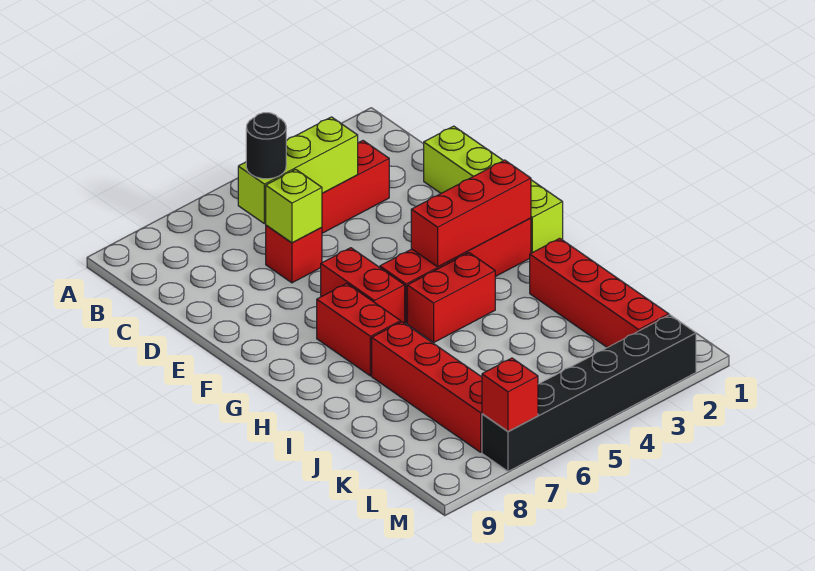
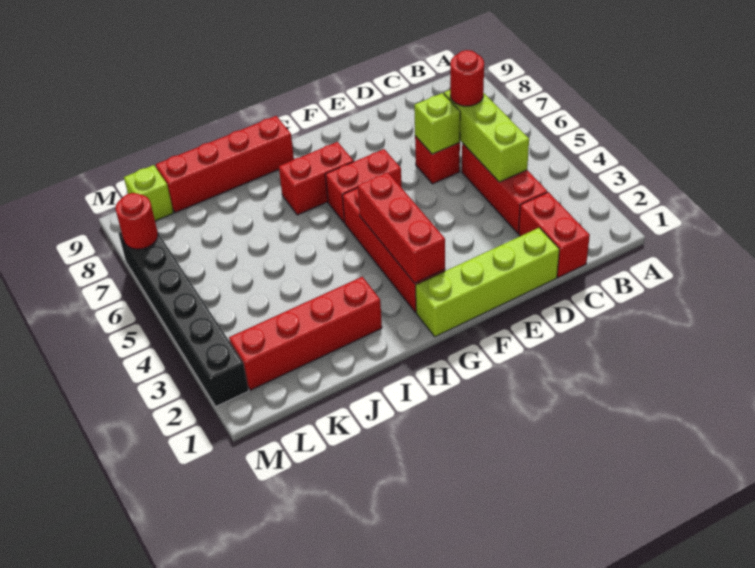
black 1x1 round brick [246,113,286,179] -> red 1x1 round brick [450,50,484,106]
red 1x2 brick [407,253,495,342] -> red 1x2 brick moved to [518,192,590,277]
red 1x4 brick [372,322,482,452] -> red 1x4 brick moved to [156,116,294,213]
none -> lime 1x1 brick [124,165,173,221]
red 1x1 brick [482,358,538,432] -> red 1x1 round brick [115,193,158,249]

